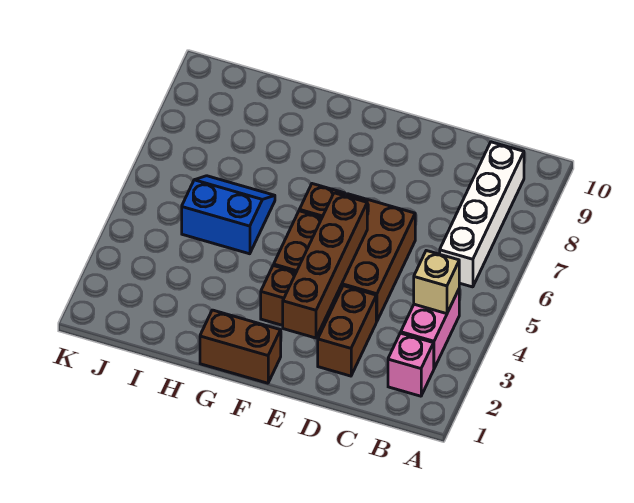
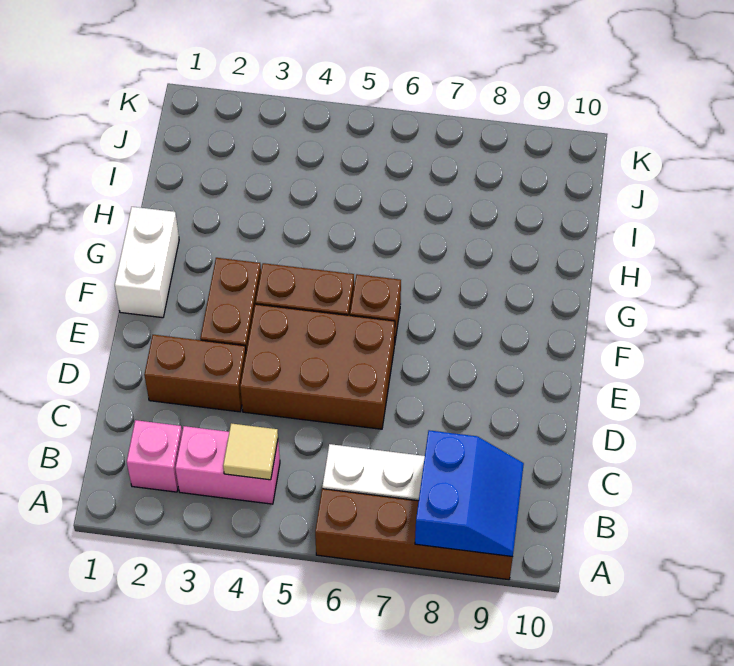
tan 1x1 brick [414,251,459,314] -> tan 1x1 tile [223,423,278,480]
brown 1x4 brick [283,193,367,338] -> brown 1x4 brick moved to [315,489,513,580]
brown 1x2 brick [200,310,281,383] -> white 1x2 brick [115,207,179,318]
blue 2x2 slope [182,176,275,254] -> blue 2x2 slope moved to [415,430,524,557]

